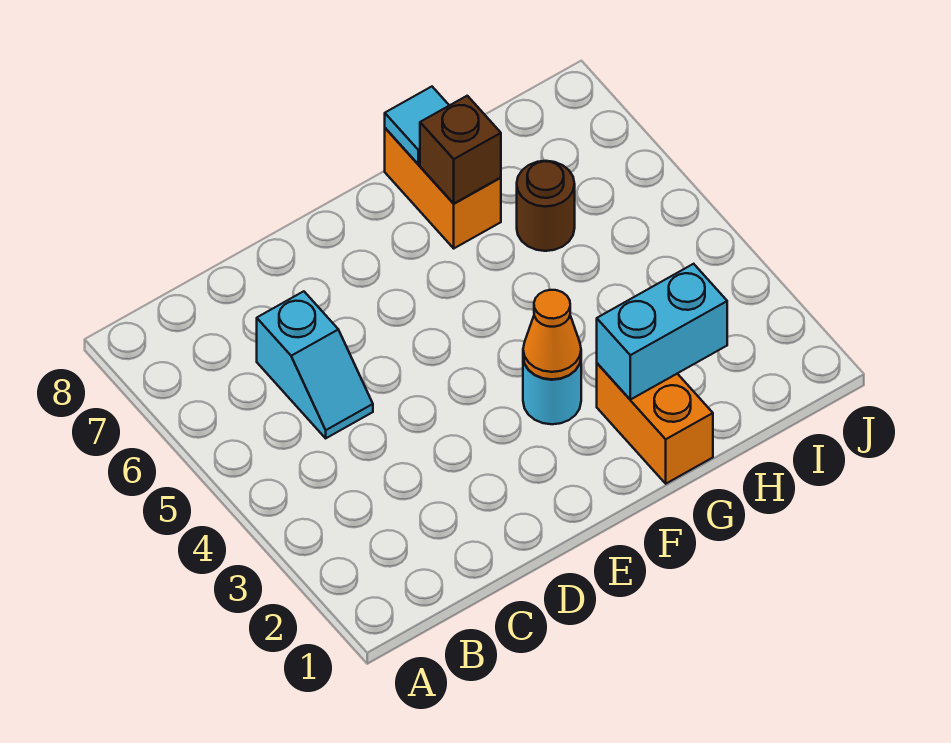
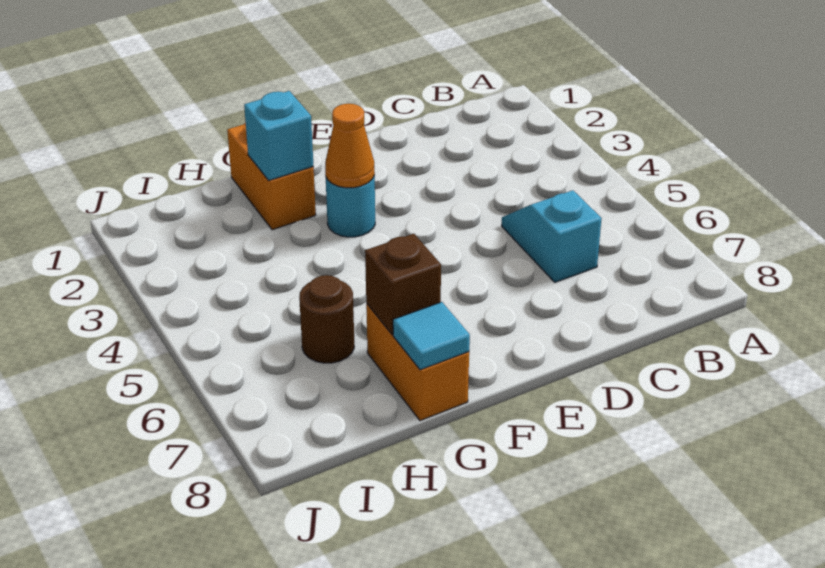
cyan 1x2 brick [597,264,727,400] -> cyan 1x1 brick [244,91,313,180]

